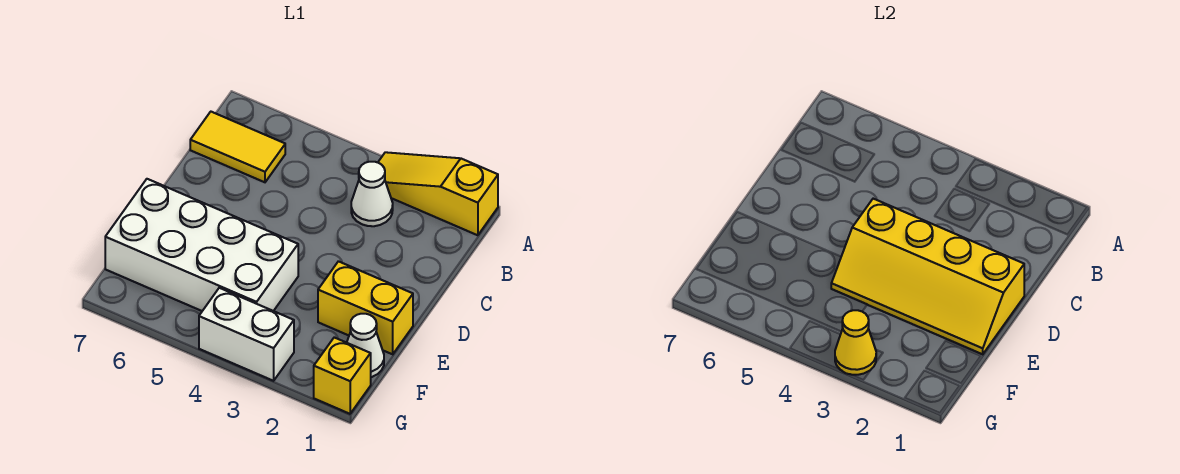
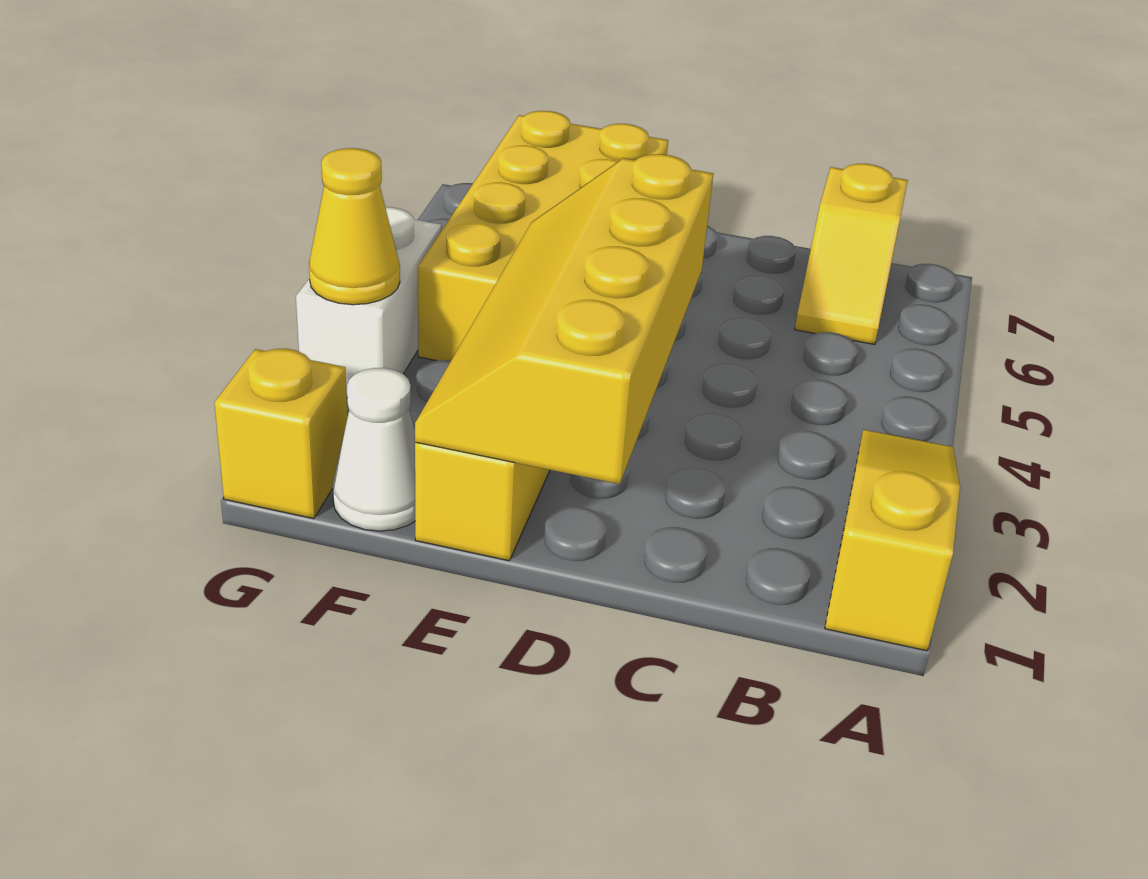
white 1x1 cone [351,162,393,226] -> none
yellow 1x2 tile [190,112,285,182] -> yellow 1x2 slope [795,164,908,345]
white 2x4 brick [105,179,298,311] -> yellow 2x4 brick [418,111,668,361]

